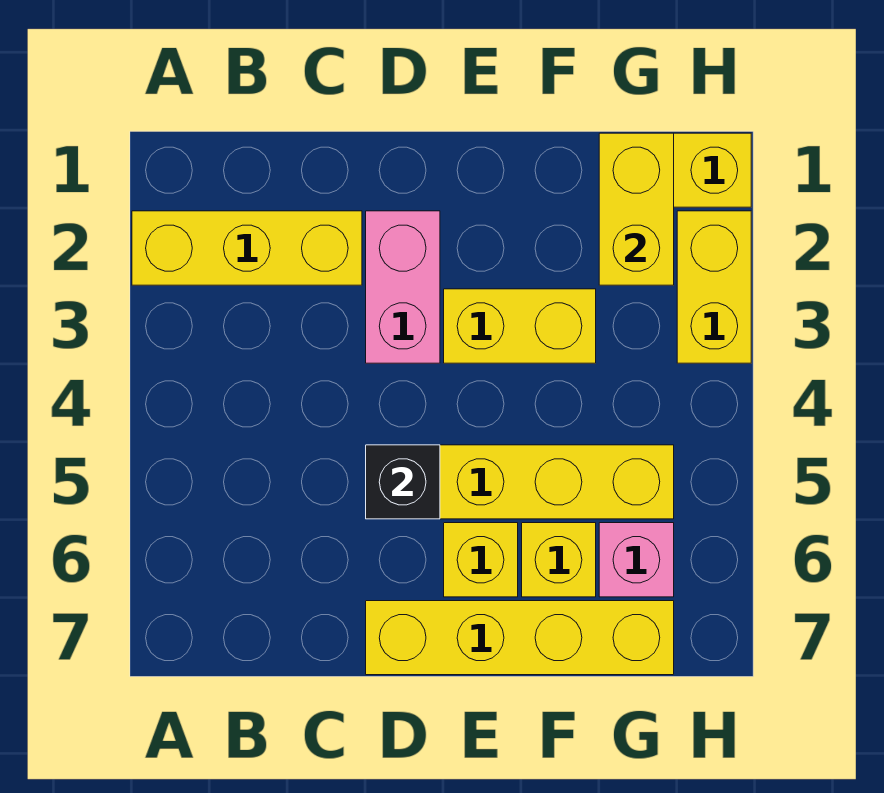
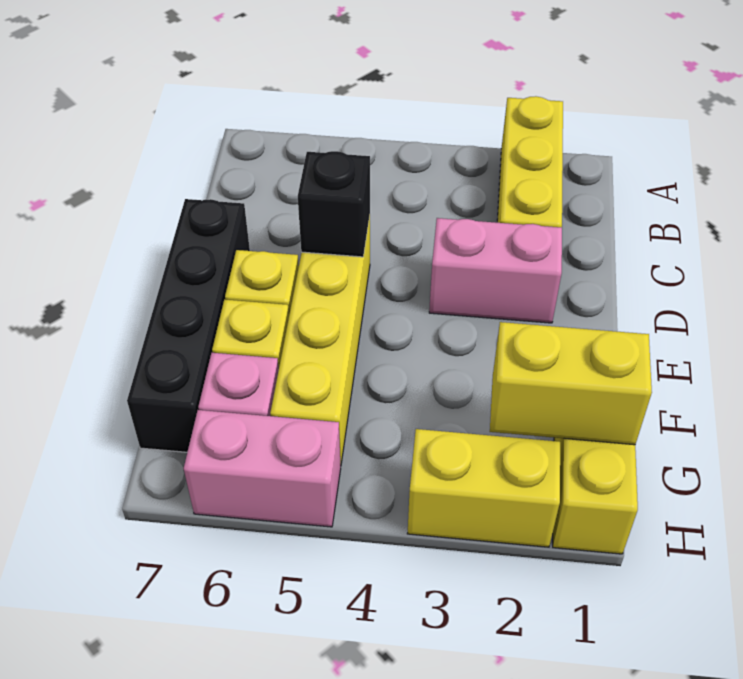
yellow 1x4 brick [366,601,674,675] -> black 1x4 brick [127,199,250,452]
yellow 1x2 brick [444,289,596,363] -> none
none -> pink 1x2 brick [184,410,341,527]

